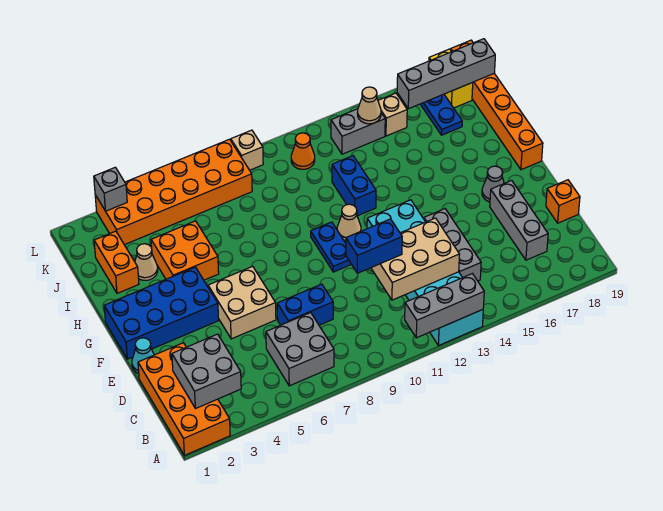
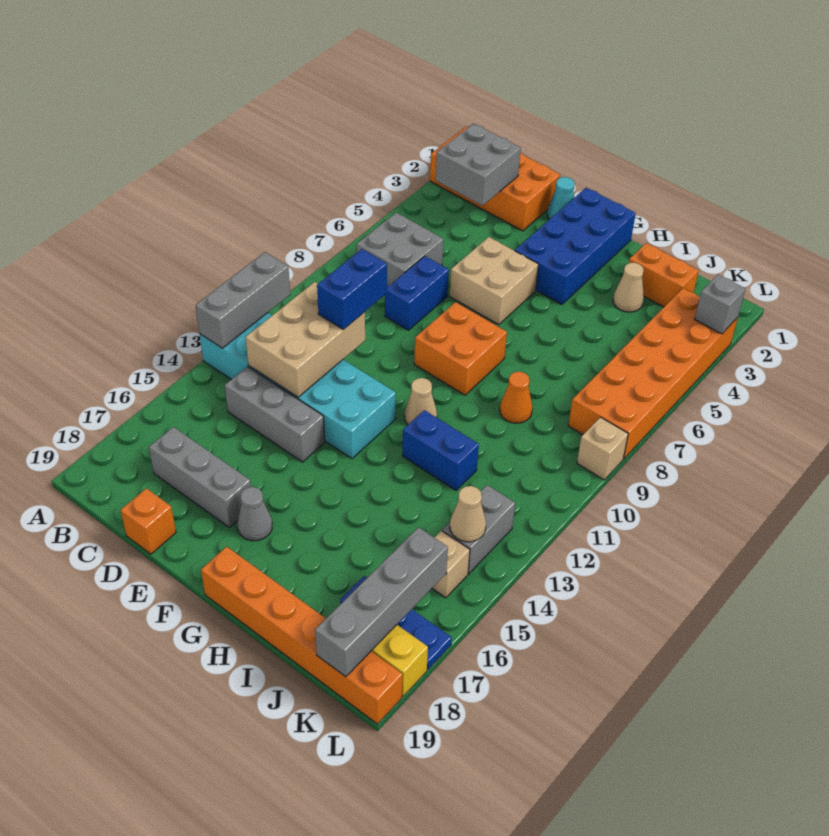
blue 1x2 plate [311,222,351,272] -> none
orange 2x2 brick [151,221,219,280] -> orange 2x2 brick moved to [414,302,507,395]
orange 1x1 cone [291,133,315,169] -> orange 1x1 cone moved to [500,372,532,423]

